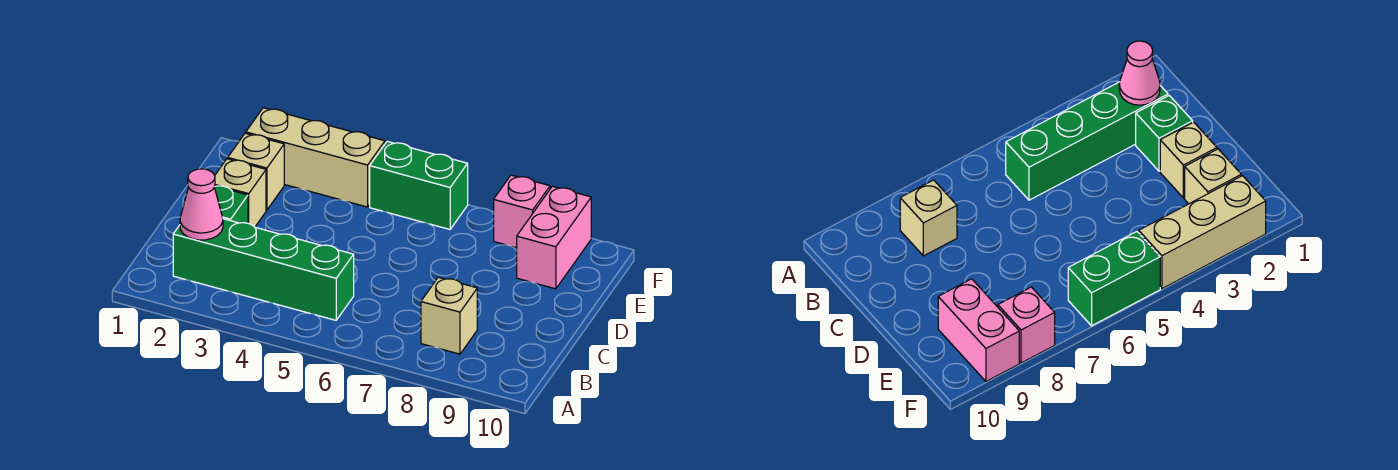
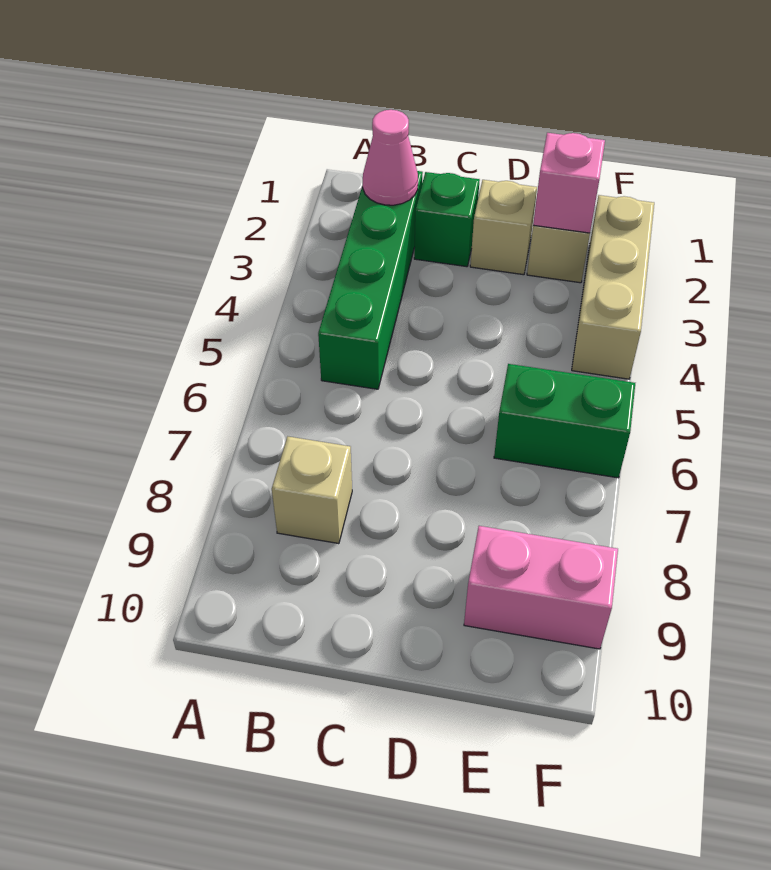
green 1x2 brick [370,141,468,229] -> green 1x2 brick turned to [494,364,635,478]
pink 1x1 brick [494,175,550,248] -> pink 1x1 brick moved to [533,133,605,233]

